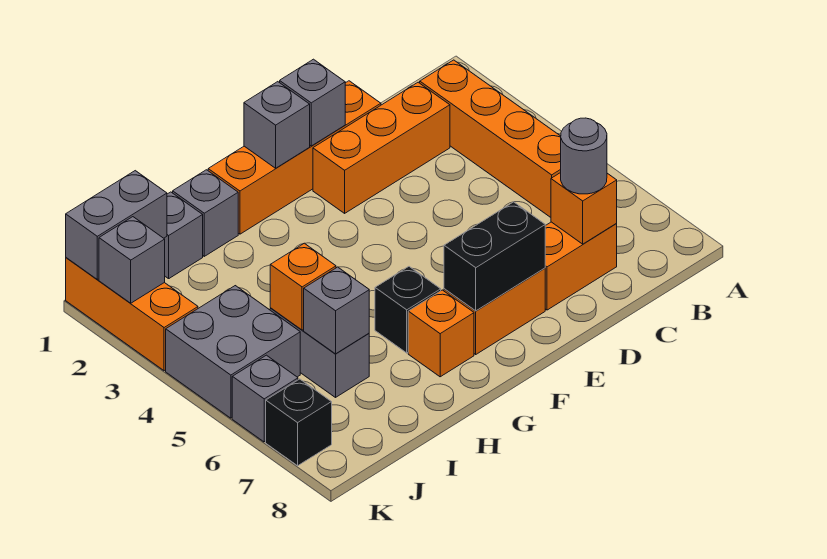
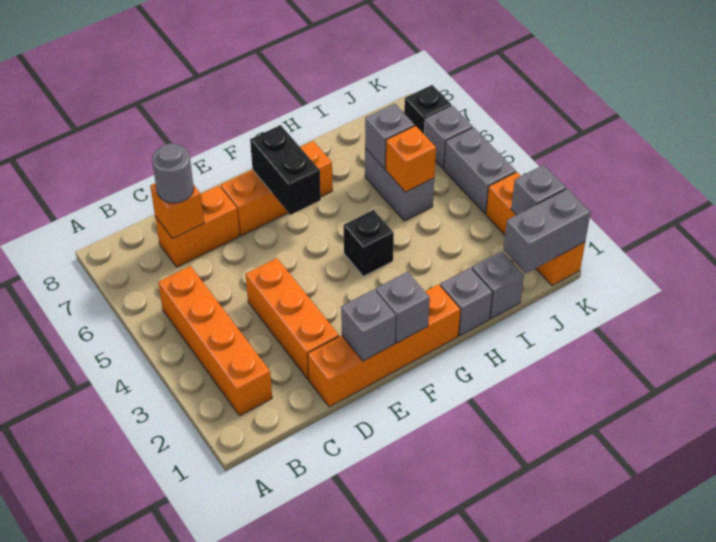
orange 1x3 brick [313,82,450,213] -> orange 1x3 brick turned to [246,258,339,379]
black 1x2 brick [444,202,545,311] -> black 1x2 brick turned to [250,125,321,215]
black 1x1 brick [375,267,441,353] -> black 1x1 brick moved to [344,210,394,276]
grey 2x2 brick [166,286,300,418] -> grey 1x2 brick [444,127,516,214]

